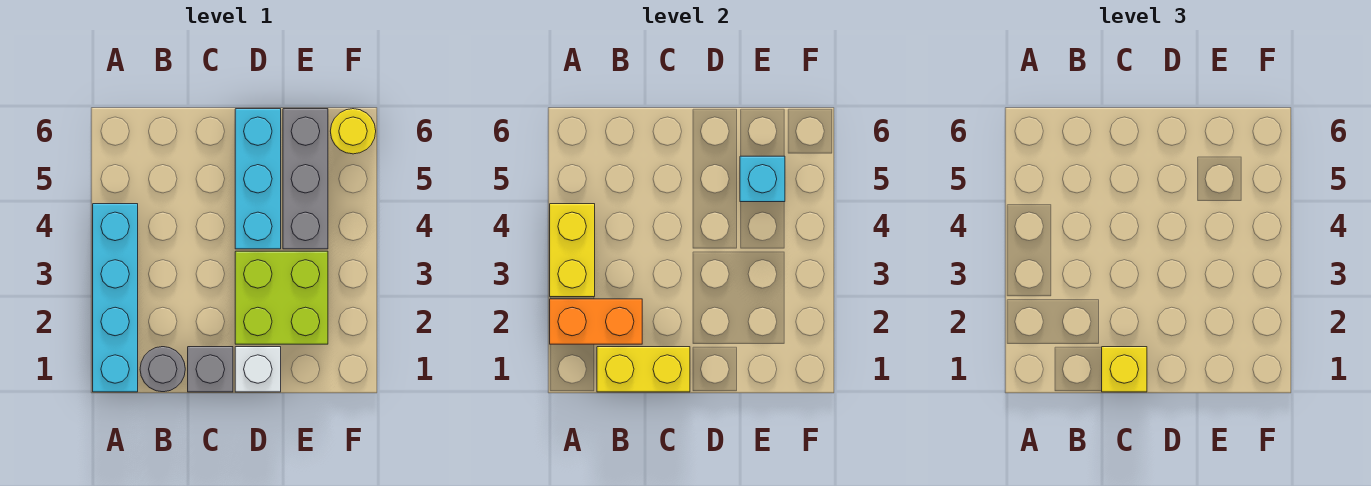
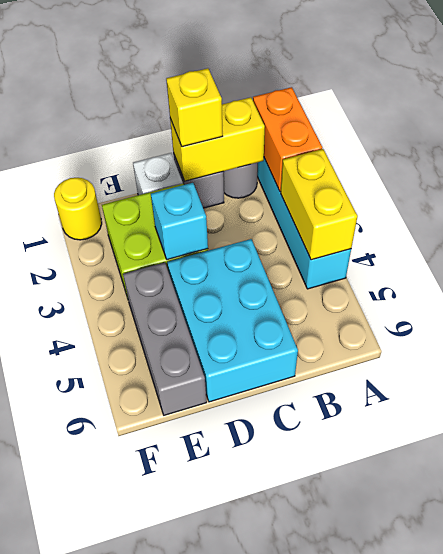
orange 1x2 brick [550,299,642,344] -> orange 1x2 brick turned to [253,87,323,192]
cyan 1x3 brick [235,109,281,249] -> cyan 2x3 brick [167,239,298,402]
cyan 1x1 brick [740,156,785,202] -> cyan 1x1 brick moved to [151,183,208,260]
yellow 1x1 round brick [330,109,376,154] -> yellow 1x1 round brick moved to [54,178,102,240]

